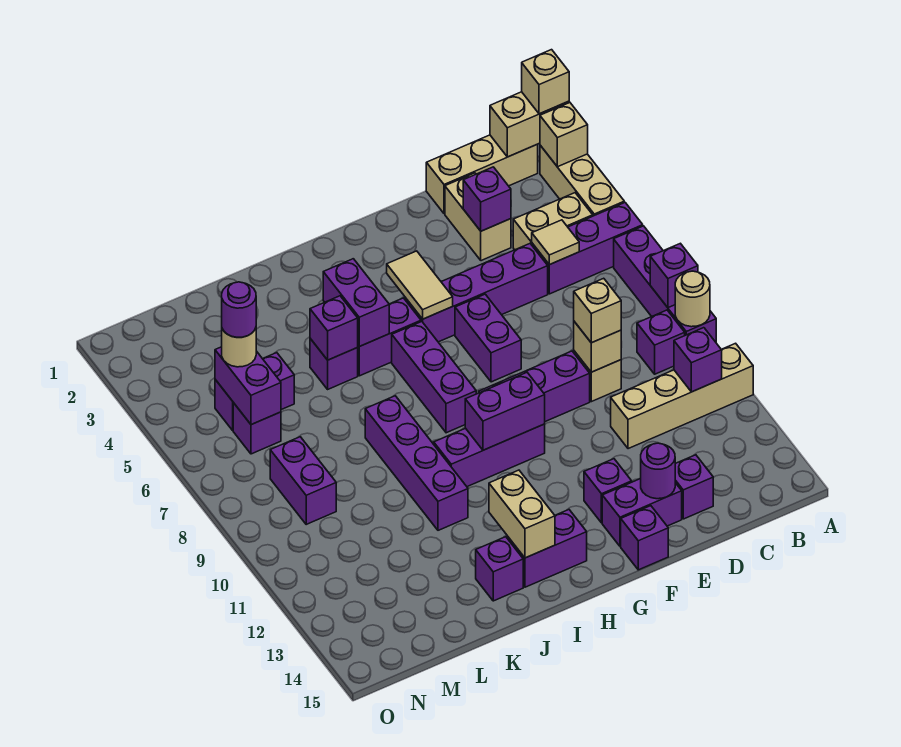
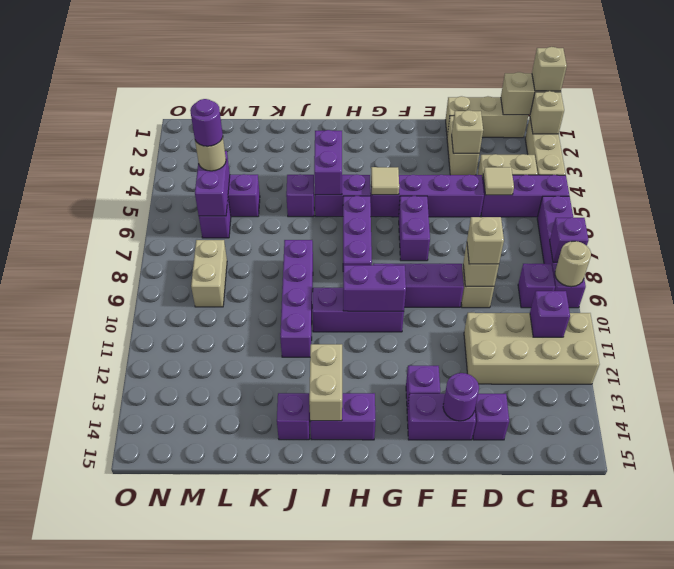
tan 1x4 brick [611,343,753,449] -> tan 2x4 brick [464,313,600,384]
purple 1x1 brick [463,167,511,231] -> tan 1x1 brick [452,110,483,153]
purple 1x1 brick [621,506,668,570] -> none
tan 1x2 tile [387,251,453,319] -> tan 1x1 tile [371,167,399,195]
purple 1x1 brick [310,296,358,360] -> none
purple 1x2 brick [270,437,336,524] -> tan 1x2 brick [191,240,227,307]

